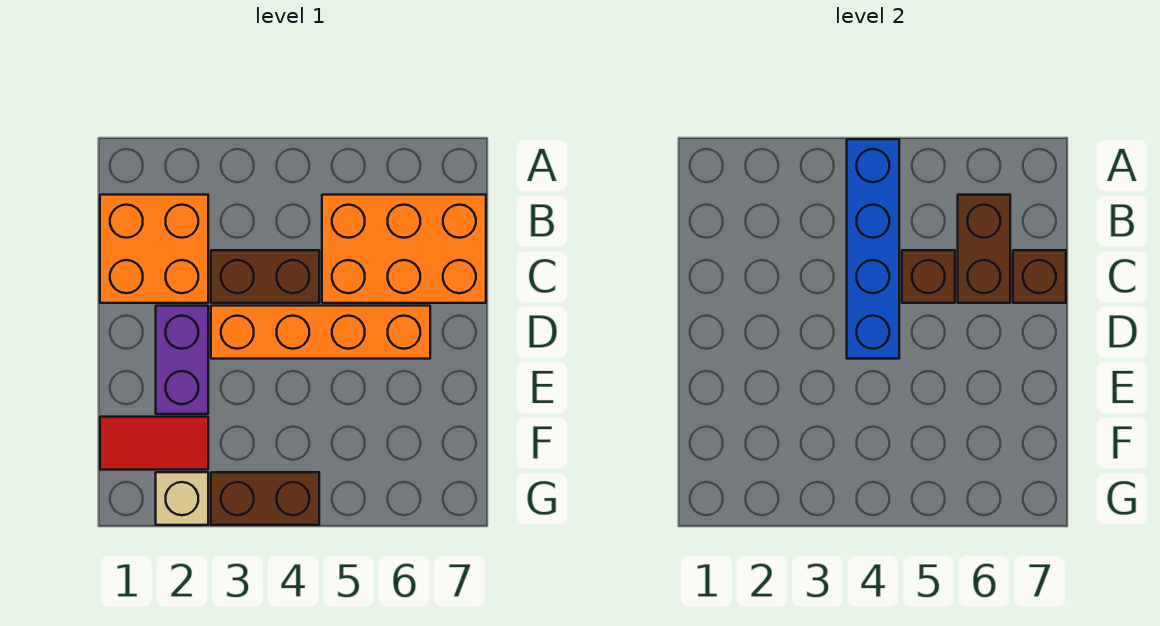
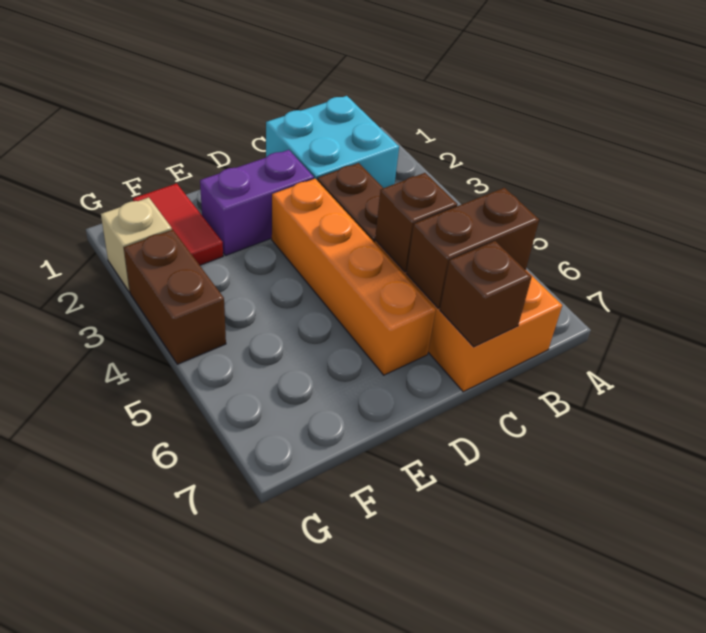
blue 1x4 brick [847,139,899,359] -> none
orange 2x2 brick [100,195,208,303] -> cyan 2x2 brick [266,96,399,188]

